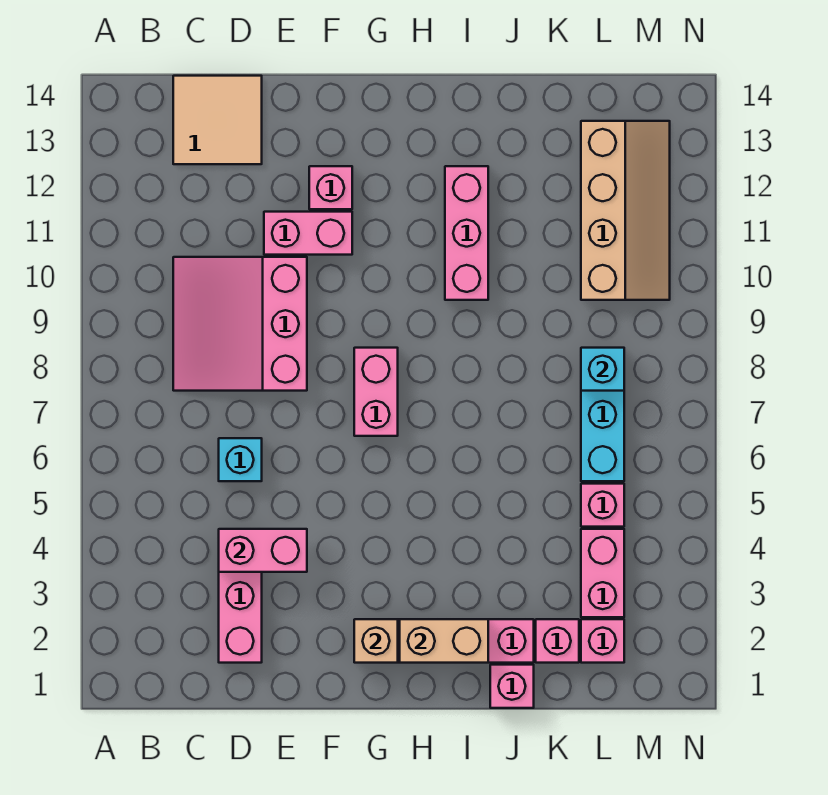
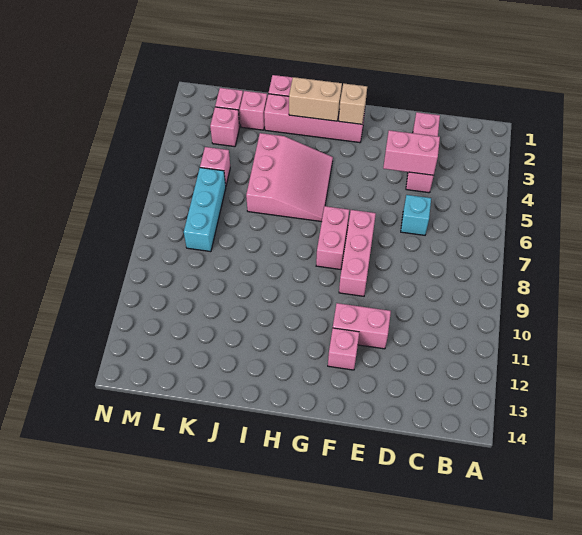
pink 3x3 slope [173,257,307,391] -> pink 3x3 slope moved to [246,133,333,222]
tan 2x2 tile [173,76,262,164] -> none
pink 1x3 brick [445,166,488,300] -> pink 1x3 brick moved to [339,210,376,296]
pink 1x2 brick [581,529,624,617] -> pink 1x1 brick [210,107,240,147]
cyan 1x1 brick [581,348,624,391] -> none
tan 2x4 slope [581,121,670,300] -> none

